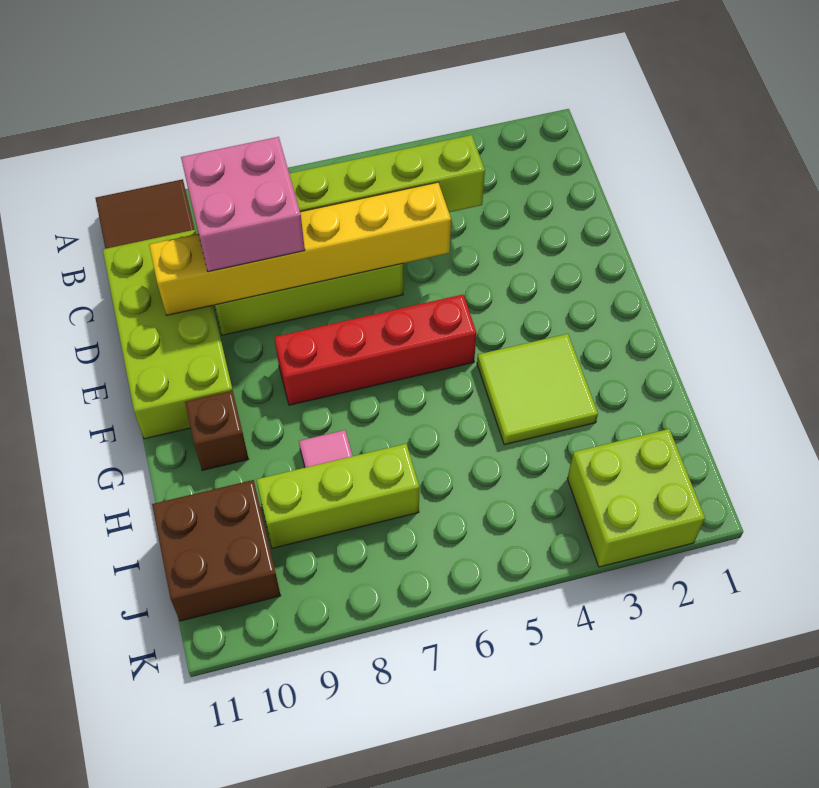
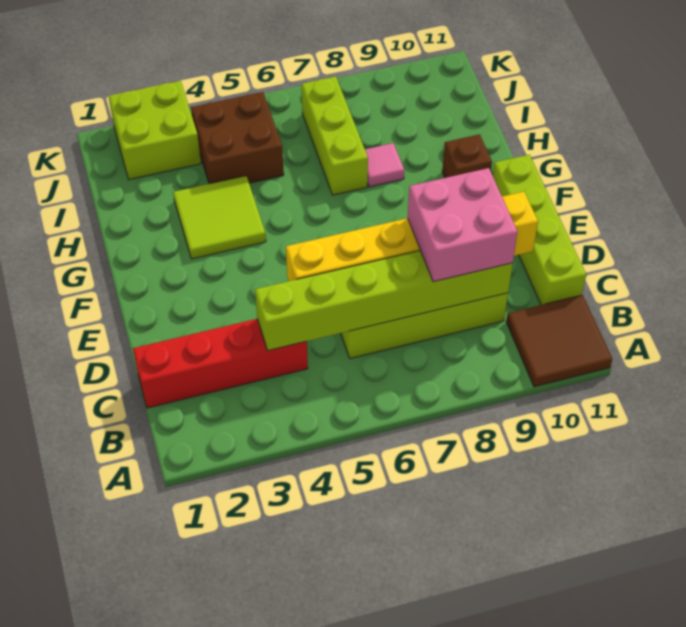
lime 2x4 brick [103,230,233,439] -> lime 1x4 brick [493,155,586,305]
red 1x4 brick [274,295,476,405] -> red 1x4 brick moved to [133,319,308,408]
lime 1x3 brick [256,444,419,548] -> lime 1x3 brick turned to [302,76,368,195]
brown 2x2 brick [152,480,281,621] -> brown 2x2 brick moved to [191,92,284,184]

